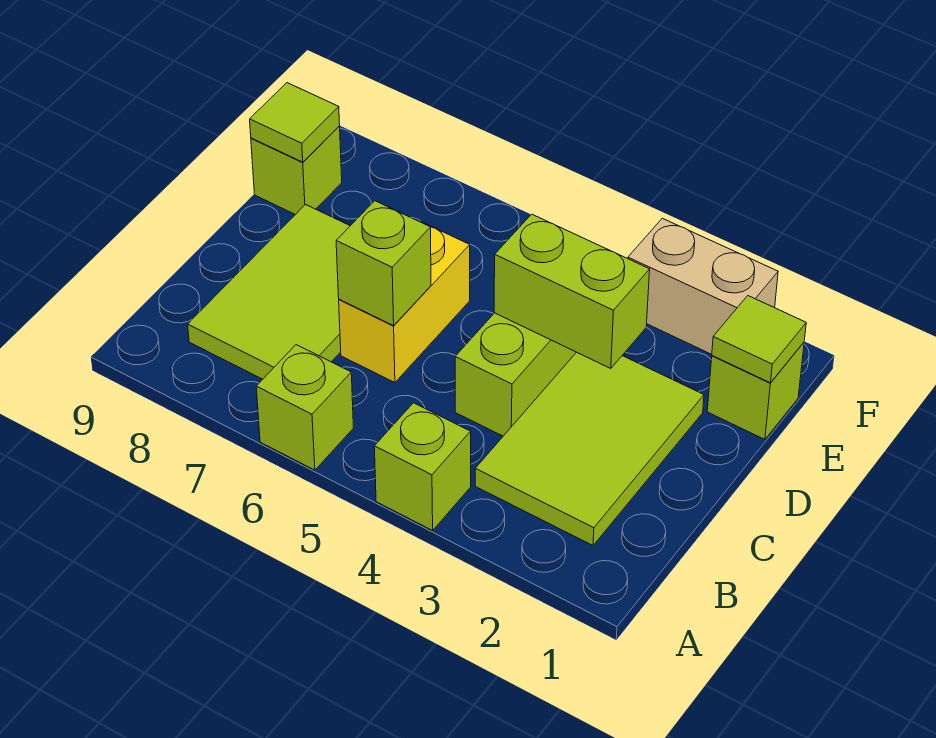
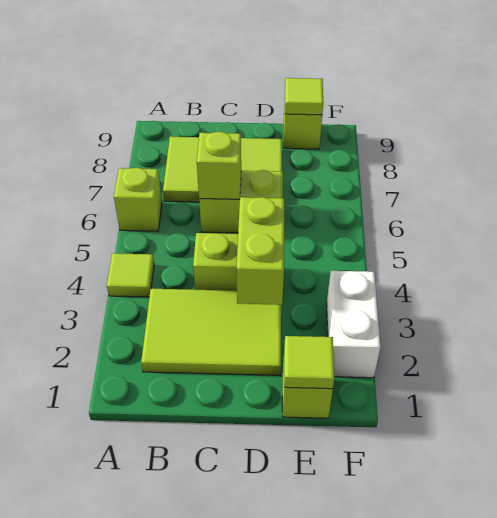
lime 1x1 brick [374,403,471,530] -> lime 1x1 tile [107,253,154,297]
yellow 1x2 brick [339,219,470,382] -> lime 1x2 brick [199,170,283,233]
tan 1x2 brick [628,218,778,354] -> white 1x2 brick [327,271,381,378]

